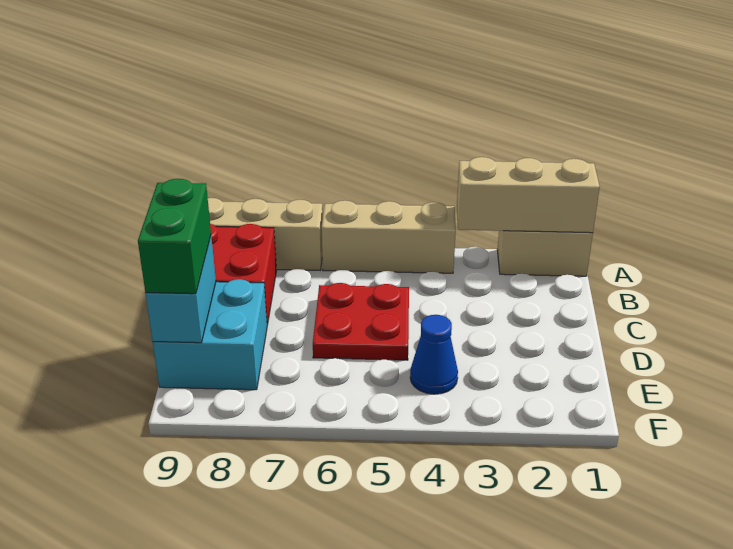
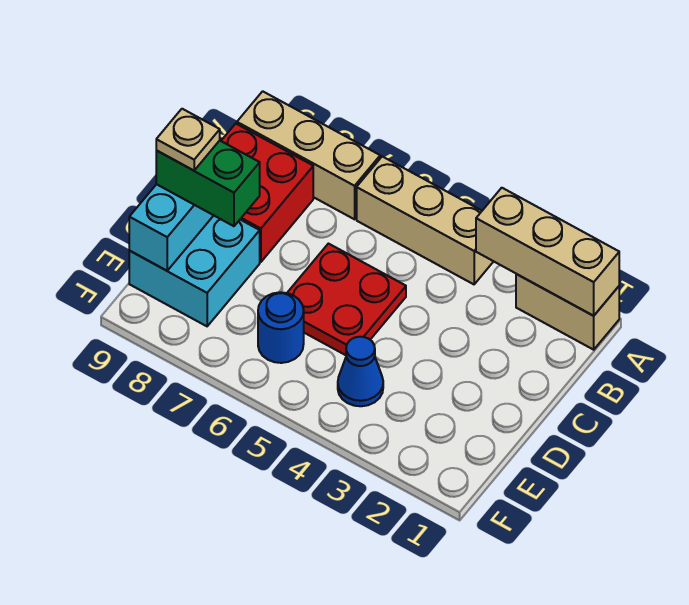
green 1x2 brick [138,179,211,294] -> green 1x2 brick turned to [156,141,260,226]
none -> tan 1x1 plate [156,109,220,171]
none -> blue 1x1 round brick [258,292,304,363]

